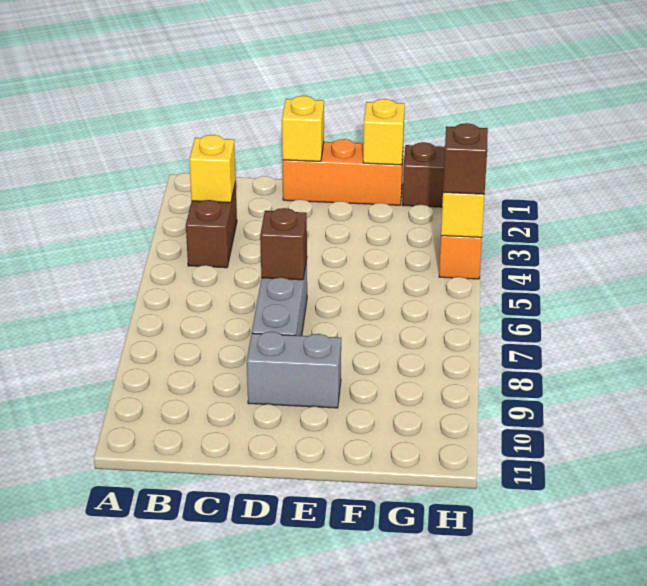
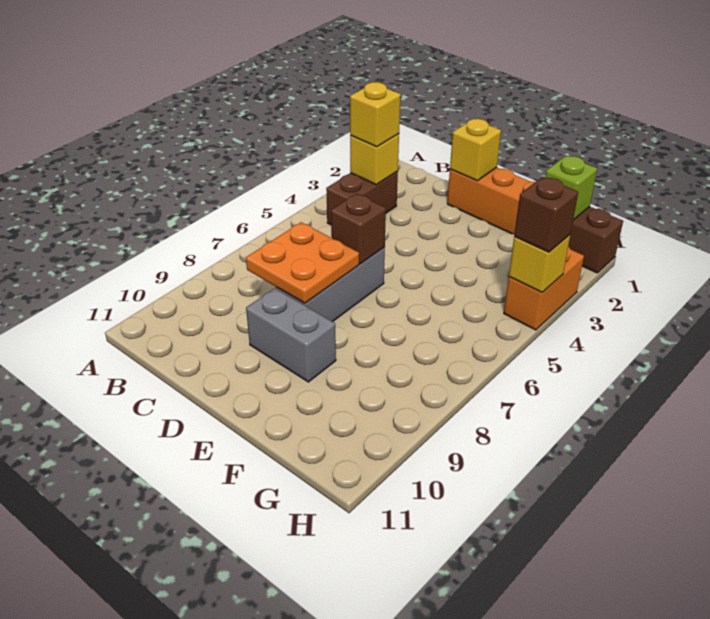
none -> orange 2x2 plate [246,222,359,303]
yellow 1x1 brick [363,99,405,165] -> yellow 1x1 brick moved to [350,82,401,147]
none -> lime 1x1 brick [545,156,597,220]

